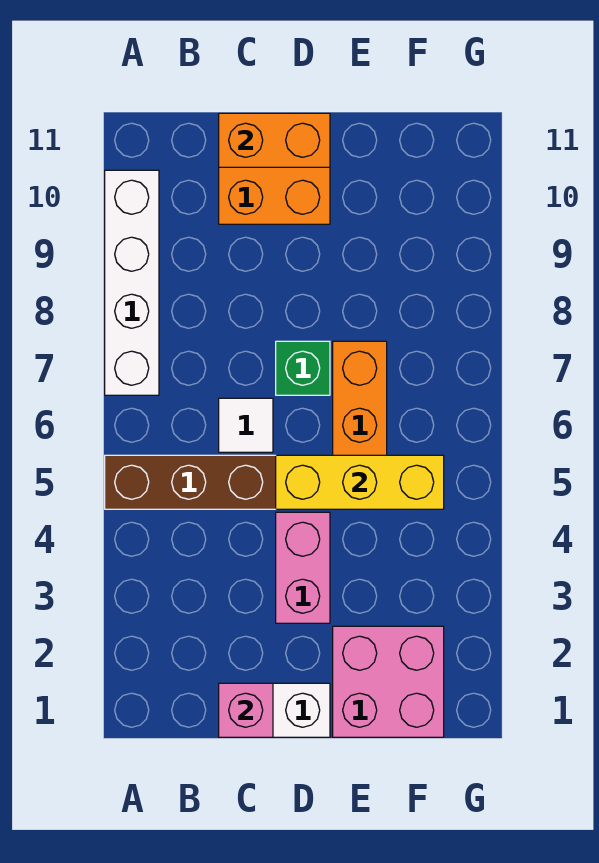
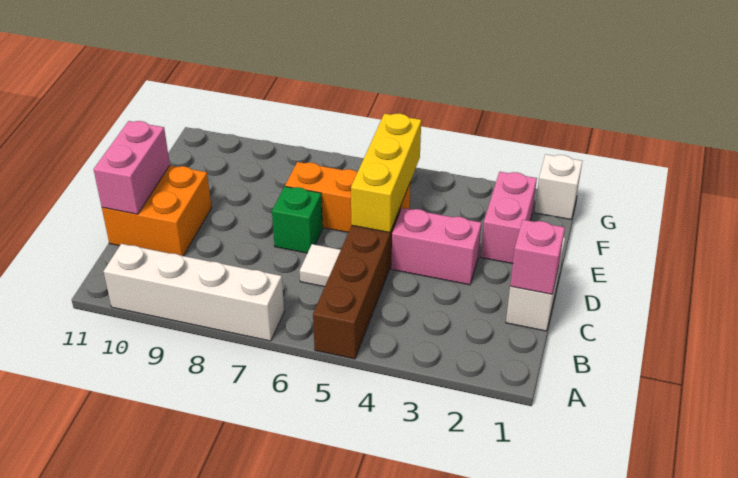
orange 1x2 brick [219,113,330,167] -> pink 1x2 brick [94,121,170,214]
pink 2x2 brick [333,626,444,737] -> pink 1x2 brick [481,172,537,264]
none -> white 1x1 brick [535,154,582,219]

